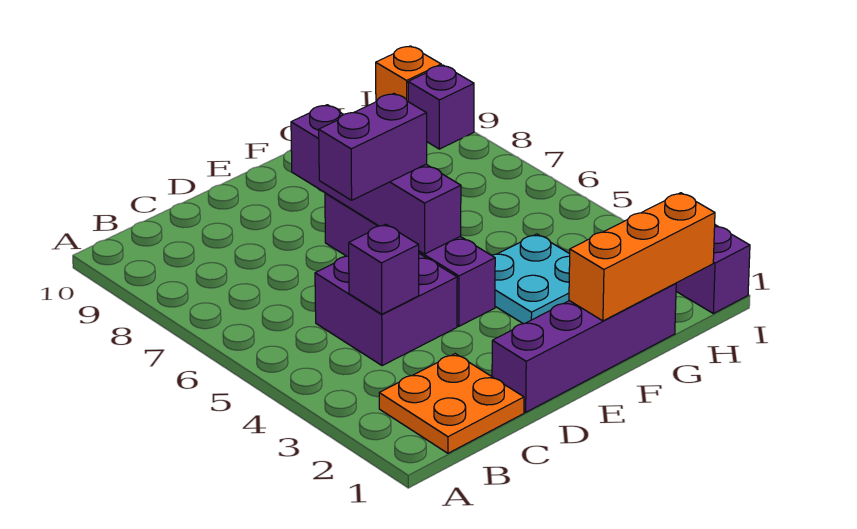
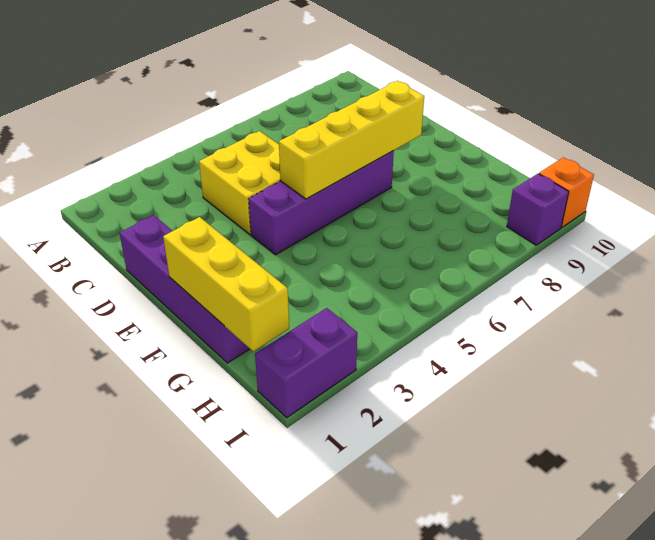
orange 2x2 plate [379,354,524,453] -> none
purple 2x2 brick [315,254,457,366] -> yellow 2x2 brick [199,131,280,234]
purple 1x1 brick [349,224,419,314] -> none
purple 1x2 brick [319,94,427,200] -> none
purple 1x4 brick [291,105,461,254] -> yellow 1x4 brick [279,81,424,199]
orange 1x3 brick [569,193,715,321] -> yellow 1x3 brick [163,217,289,352]
cyan 2x2 plate [492,234,570,324] -> none

